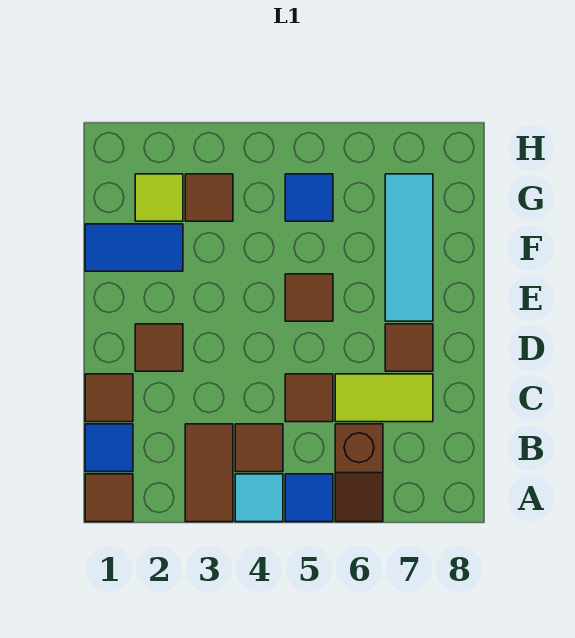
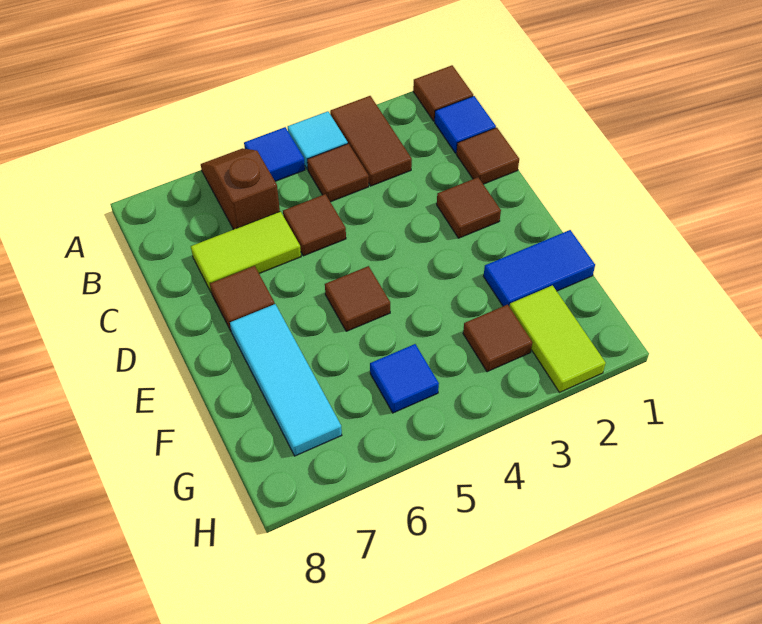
lime 1x1 tile [135,174,183,221] -> lime 1x2 tile [509,285,606,392]

